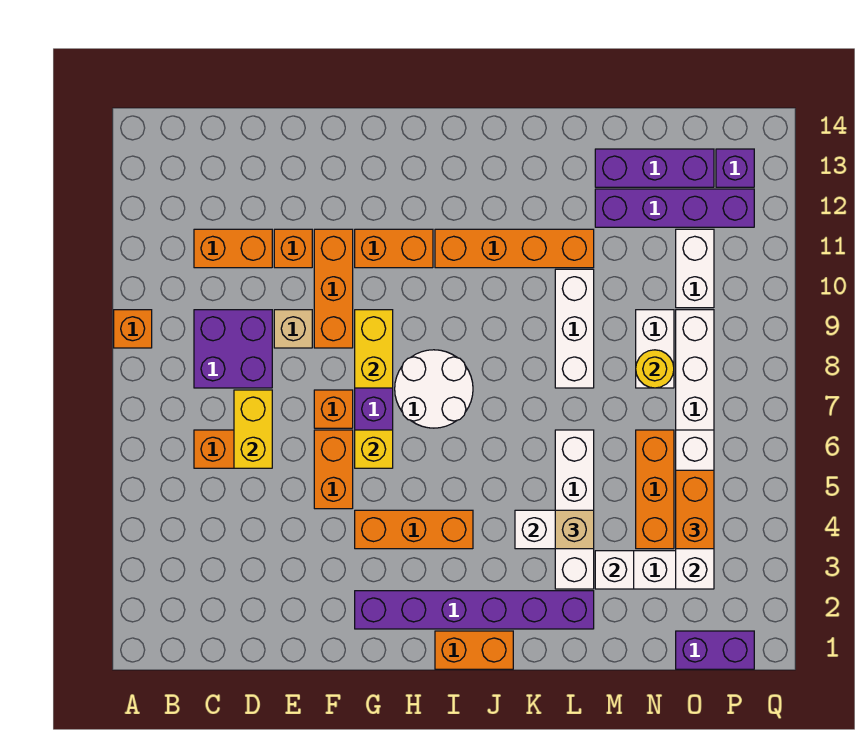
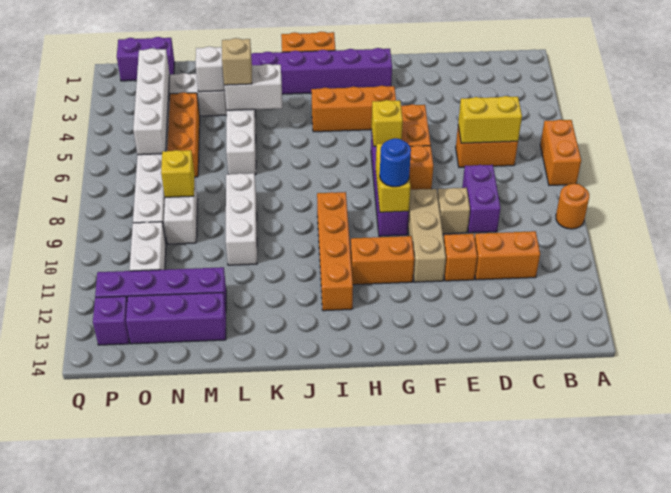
orange 1x1 brick [114,310,152,348] -> orange 1x1 round brick [556,183,589,229]
purple 2x2 brick [194,310,272,388] -> purple 1x2 brick [462,165,501,233]
yellow 1x2 brick [234,390,272,468] -> yellow 1x2 brick turned to [458,96,522,143]
orange 1x3 brick [314,229,353,348] -> tan 1x3 brick [408,189,446,282]
none -> blue 1x1 round brick [380,138,411,187]
white 2x2 round brick [395,350,473,428] -> none
orange 1x4 brick [435,229,594,268] -> orange 1x4 brick turned to [317,192,353,311]
yellow 1x1 round brick [636,350,674,388] -> yellow 1x1 brick [161,150,195,197]
orange 1x2 brick [676,470,714,549] -> orange 1x2 brick moved to [540,120,581,185]

